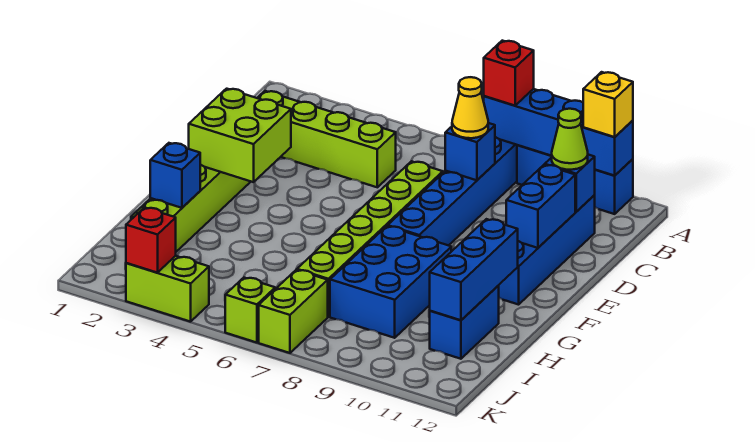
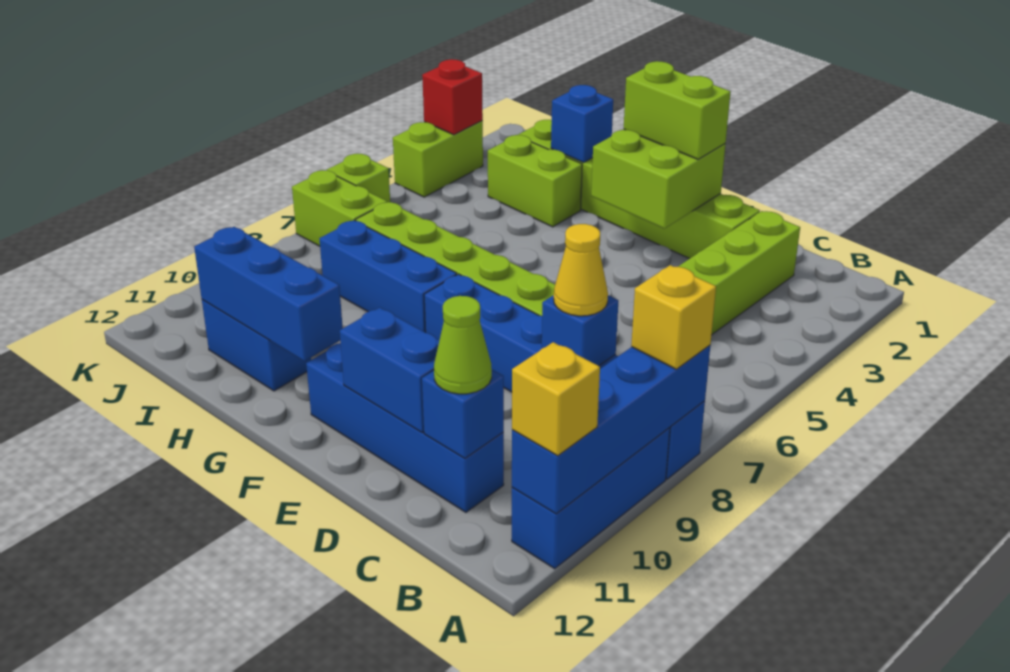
red 1x1 brick [484,41,534,106] -> yellow 1x1 brick [631,265,716,369]
none -> lime 1x2 brick [624,61,731,159]
blue 2x3 brick [330,226,451,338] -> blue 1x3 brick [319,220,457,333]
none -> lime 1x2 brick [488,135,582,227]

